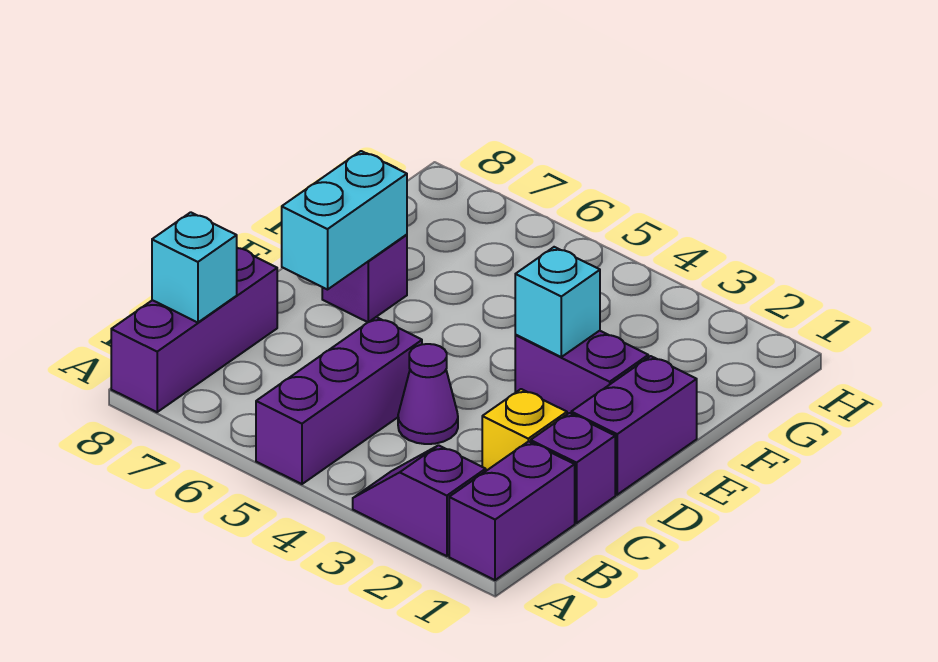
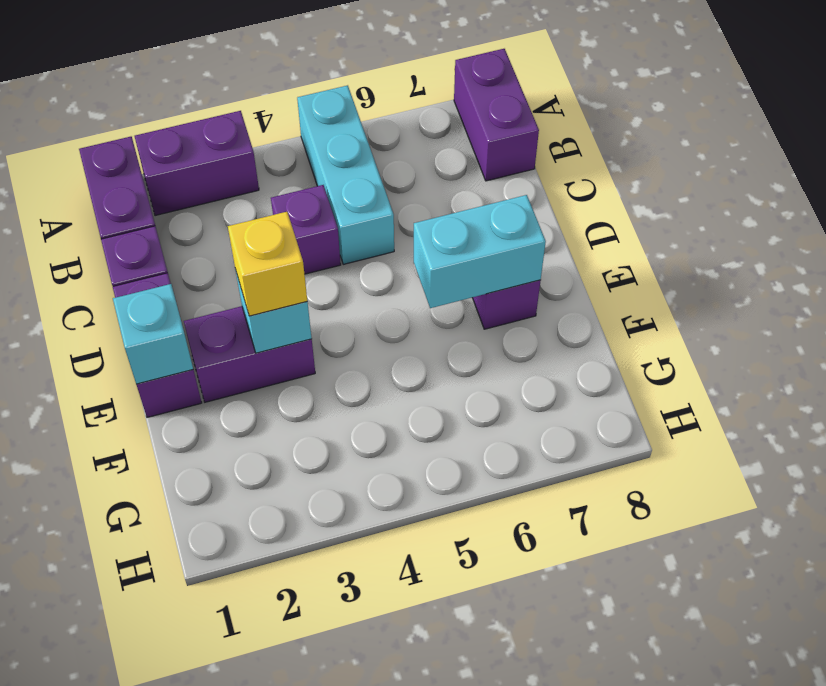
purple 1x2 slope [353,445,486,556] -> purple 1x2 brick [135,111,259,216]
purple 1x3 brick [256,317,422,484] -> cyan 1x3 brick [297,85,394,264]
purple 1x3 brick [111,248,277,412] -> purple 1x2 brick [454,49,539,181]
cyan 1x1 brick [152,212,237,323] -> cyan 1x1 brick moved to [113,284,193,384]
yellow 1x1 brick [482,389,567,471] -> yellow 1x1 brick moved to [228,212,307,316]
purple 1x1 cone [398,344,458,444] -> purple 1x1 brick [271,185,341,274]
cyan 1x2 brick [282,151,407,290] -> cyan 1x2 brick turned to [414,195,546,308]

